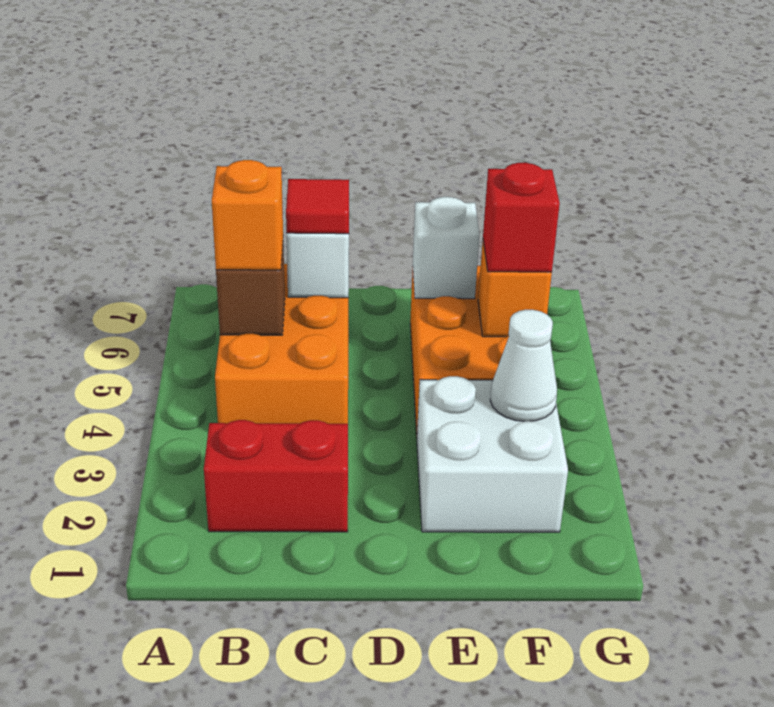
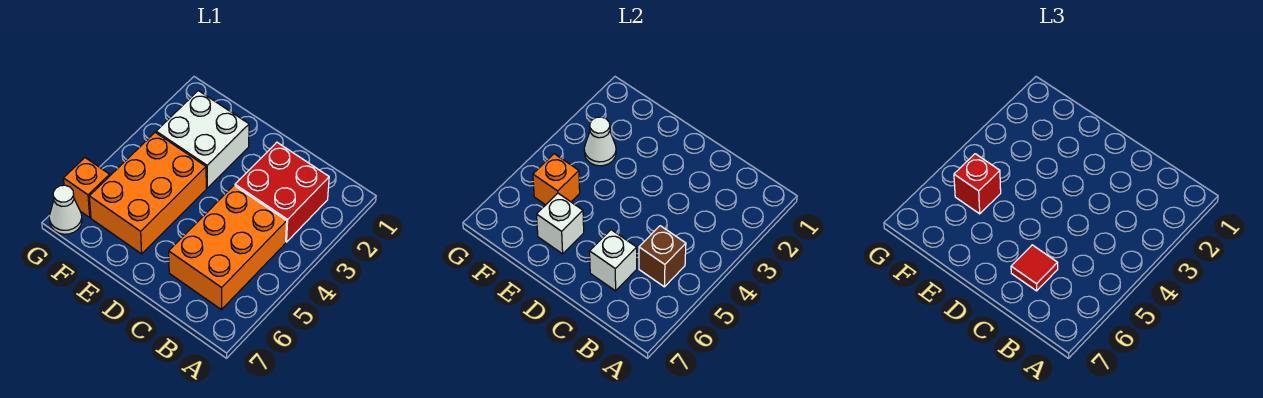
red 1x2 brick [204,420,348,532] -> red 2x2 brick [235,142,329,242]
orange 1x1 brick [212,160,283,270] -> orange 1x1 brick moved to [63,158,110,218]
none -> white 1x1 cone [49,185,82,234]

